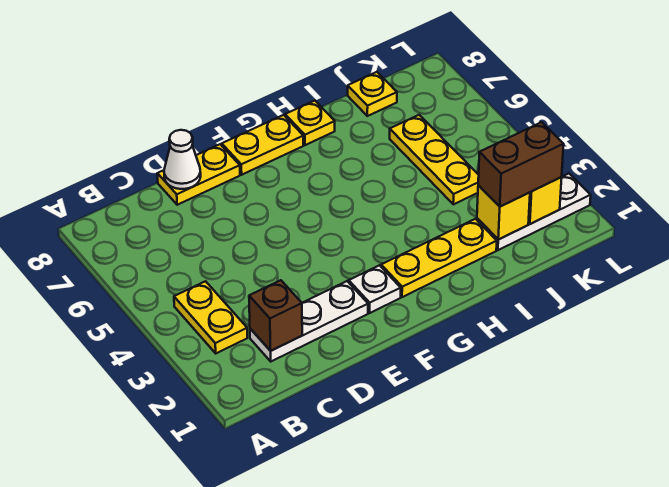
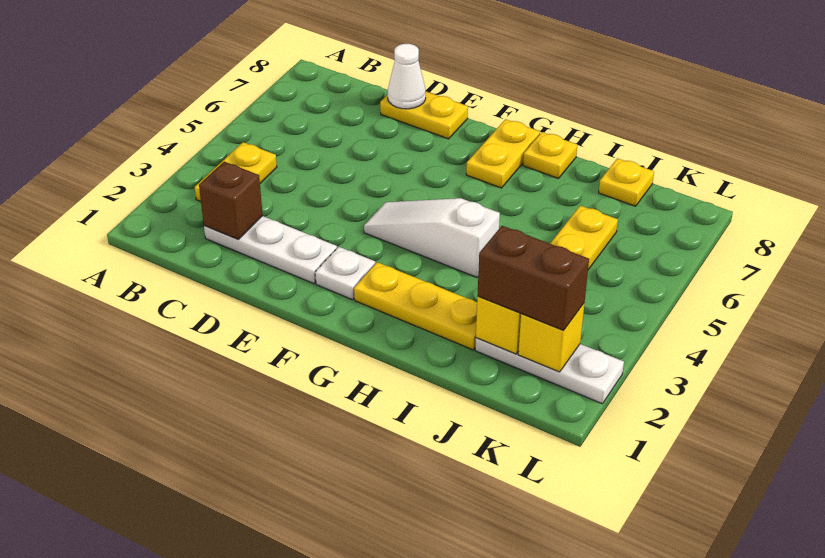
none -> white 1x3 slope [364,198,500,277]
yellow 1x2 plate [222,115,303,175] -> yellow 1x2 plate turned to [466,119,540,188]

